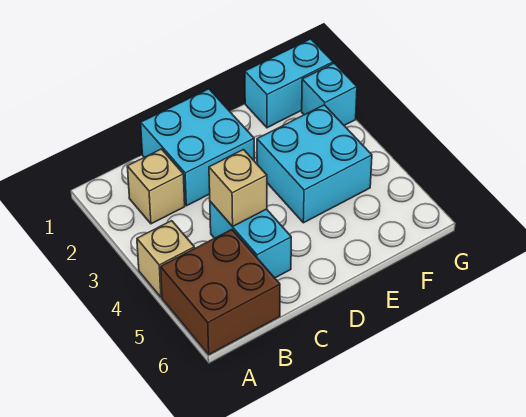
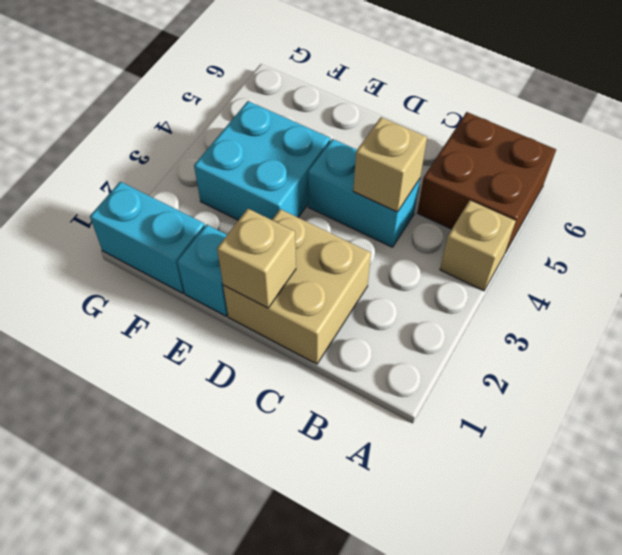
tan 1x1 brick [127,149,185,224] -> tan 1x1 brick moved to [217,209,296,308]
cyan 2x2 brick [141,89,254,206] -> tan 2x2 brick [223,209,371,364]
cyan 1x2 brick [210,202,291,278] -> cyan 1x2 brick turned to [308,139,420,247]
cyan 1x1 brick [302,63,357,125] -> cyan 1x1 brick moved to [177,225,228,316]

